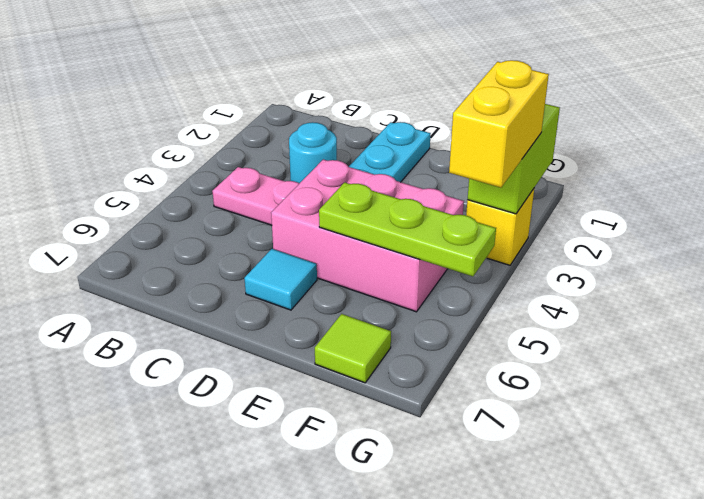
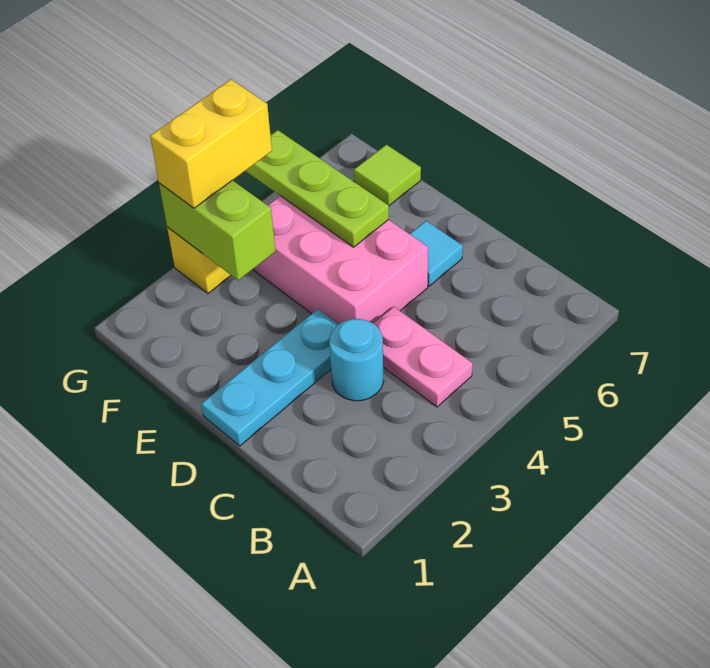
lime 1x2 brick [468,104,560,214] -> lime 1x2 brick turned to [159,180,275,280]

